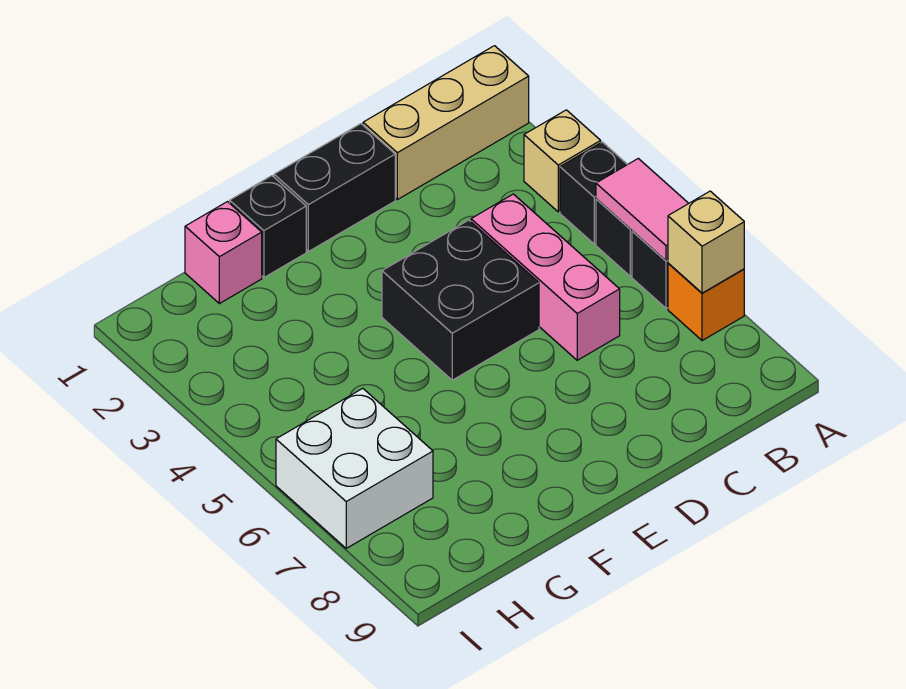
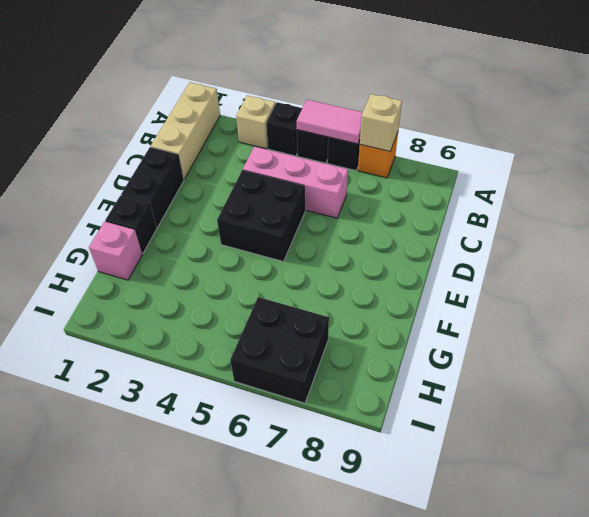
white 2x2 brick [276,388,433,548] -> black 2x2 brick [230,297,329,403]

